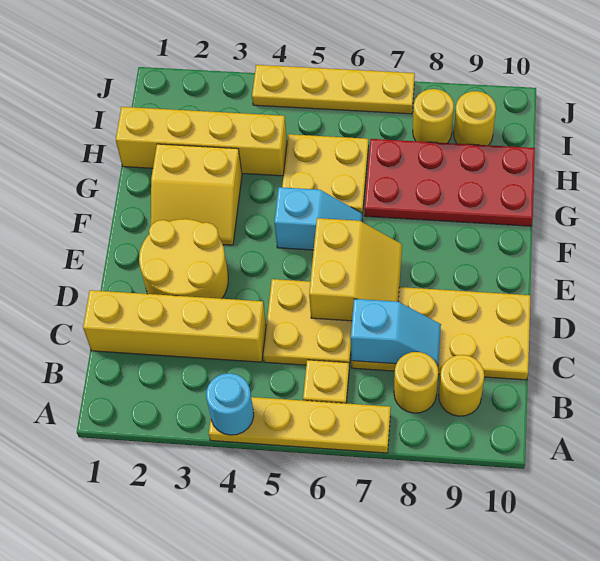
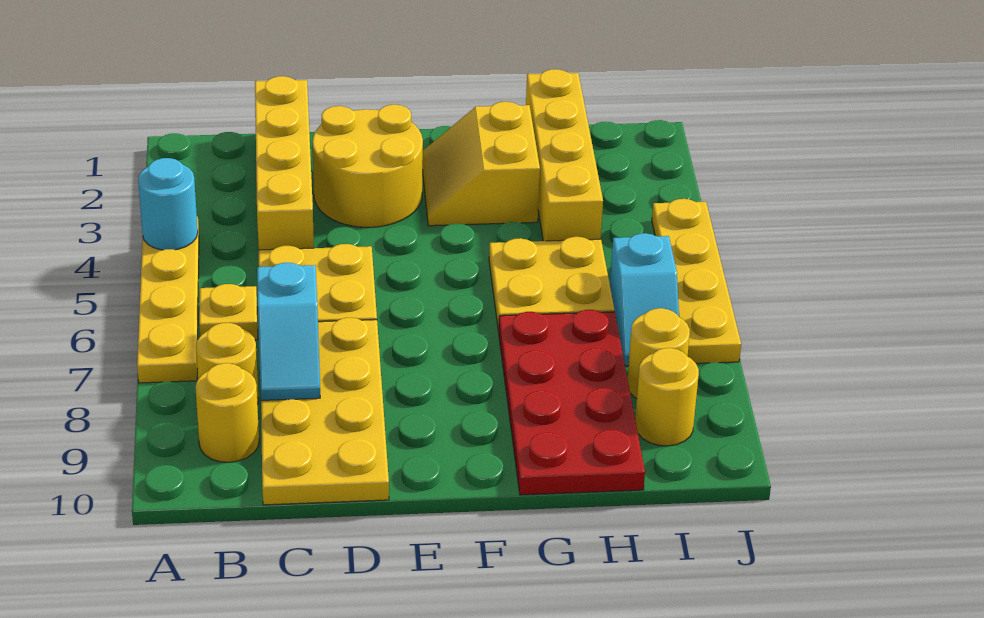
yellow 2x2 slope [309,218,402,321] -> none
cyan 1x2 slope [274,187,362,250] -> cyan 1x2 slope moved to [610,233,679,366]

